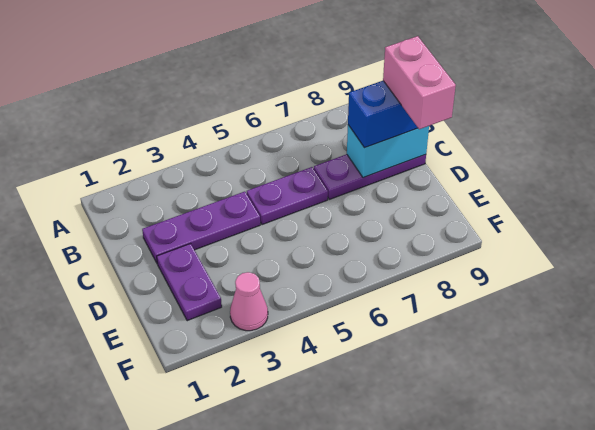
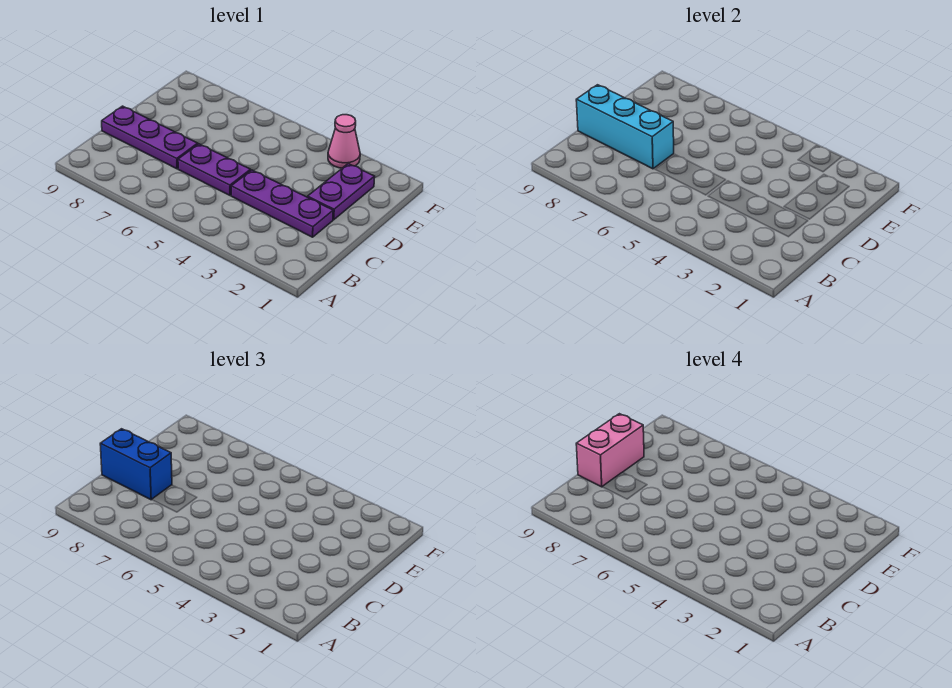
cyan 1x2 brick [347,125,429,178] -> cyan 1x3 brick [576,85,674,169]

